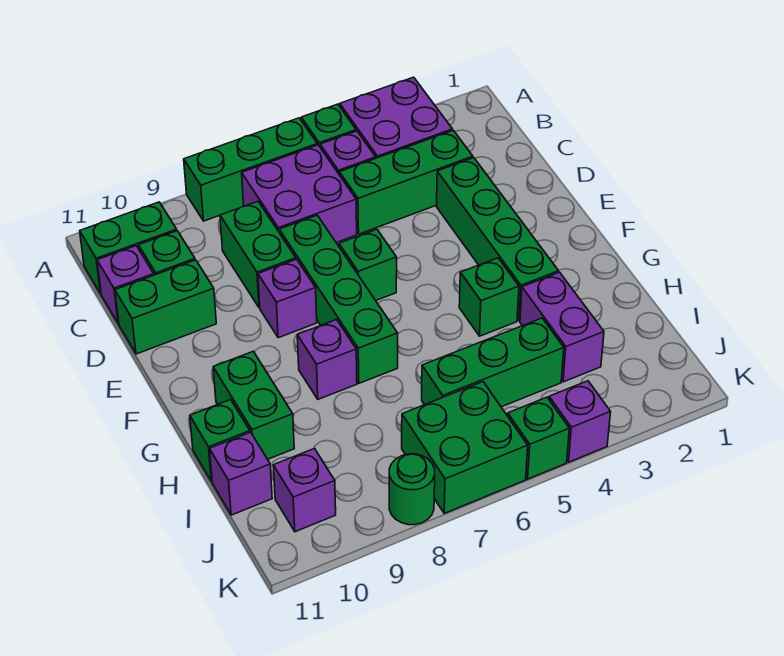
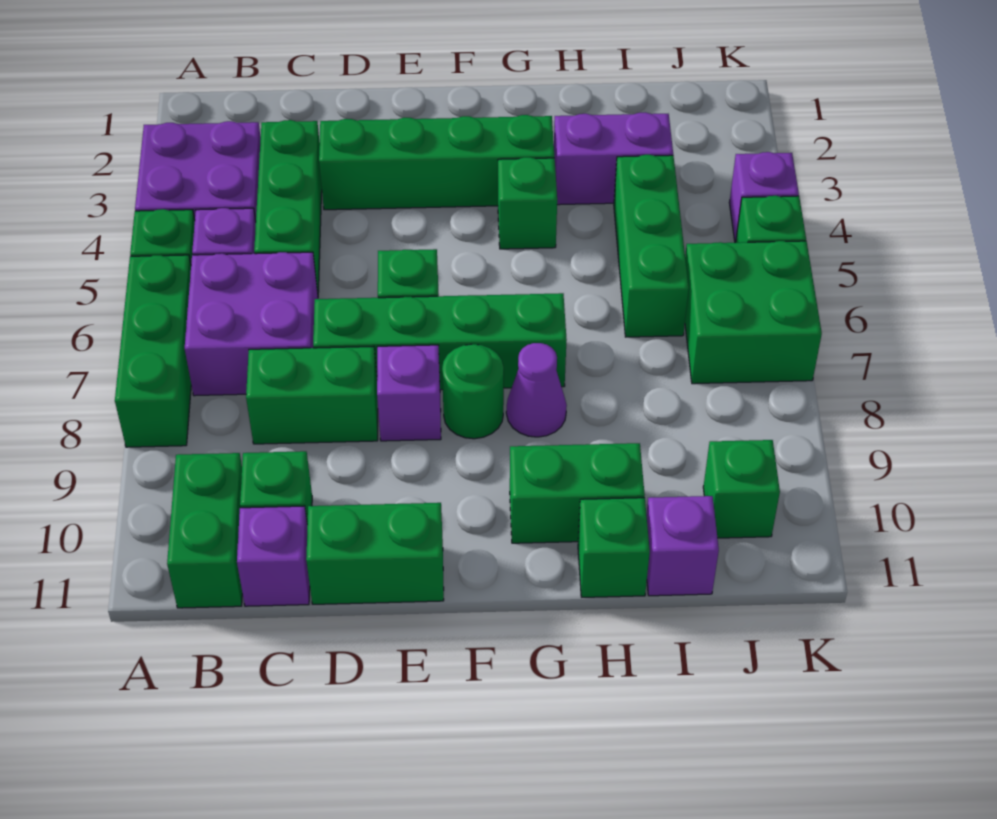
green 1x2 brick [115,260,216,354] -> green 1x2 brick turned to [306,503,444,604]
purple 1x1 brick [297,320,357,399] -> purple 1x1 cone [506,343,567,437]
purple 1x1 brick [273,449,336,532] -> green 1x1 brick [703,440,780,538]
green 1x1 round brick [389,454,435,525] -> green 1x1 round brick moved to [442,344,504,439]

